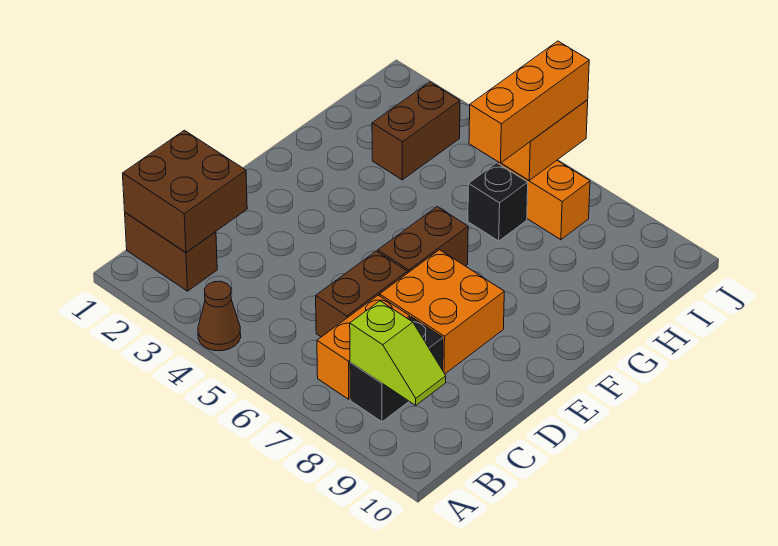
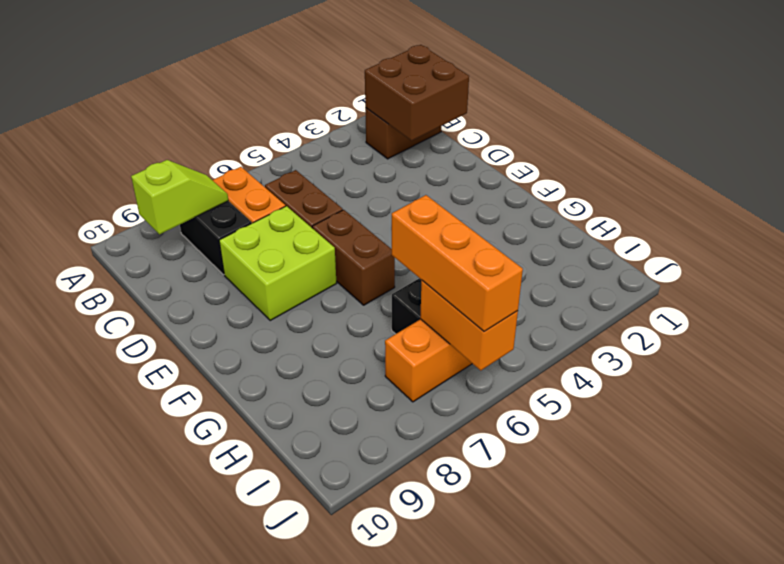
brown 1x1 cone [198,281,241,351] -> none
lime 1x2 slope [350,301,446,405] -> lime 1x2 slope turned to [131,160,228,234]
orange 2x2 brick [380,250,504,374] -> lime 2x2 brick [219,206,337,320]
brown 1x2 brick [372,82,460,180] -> none

